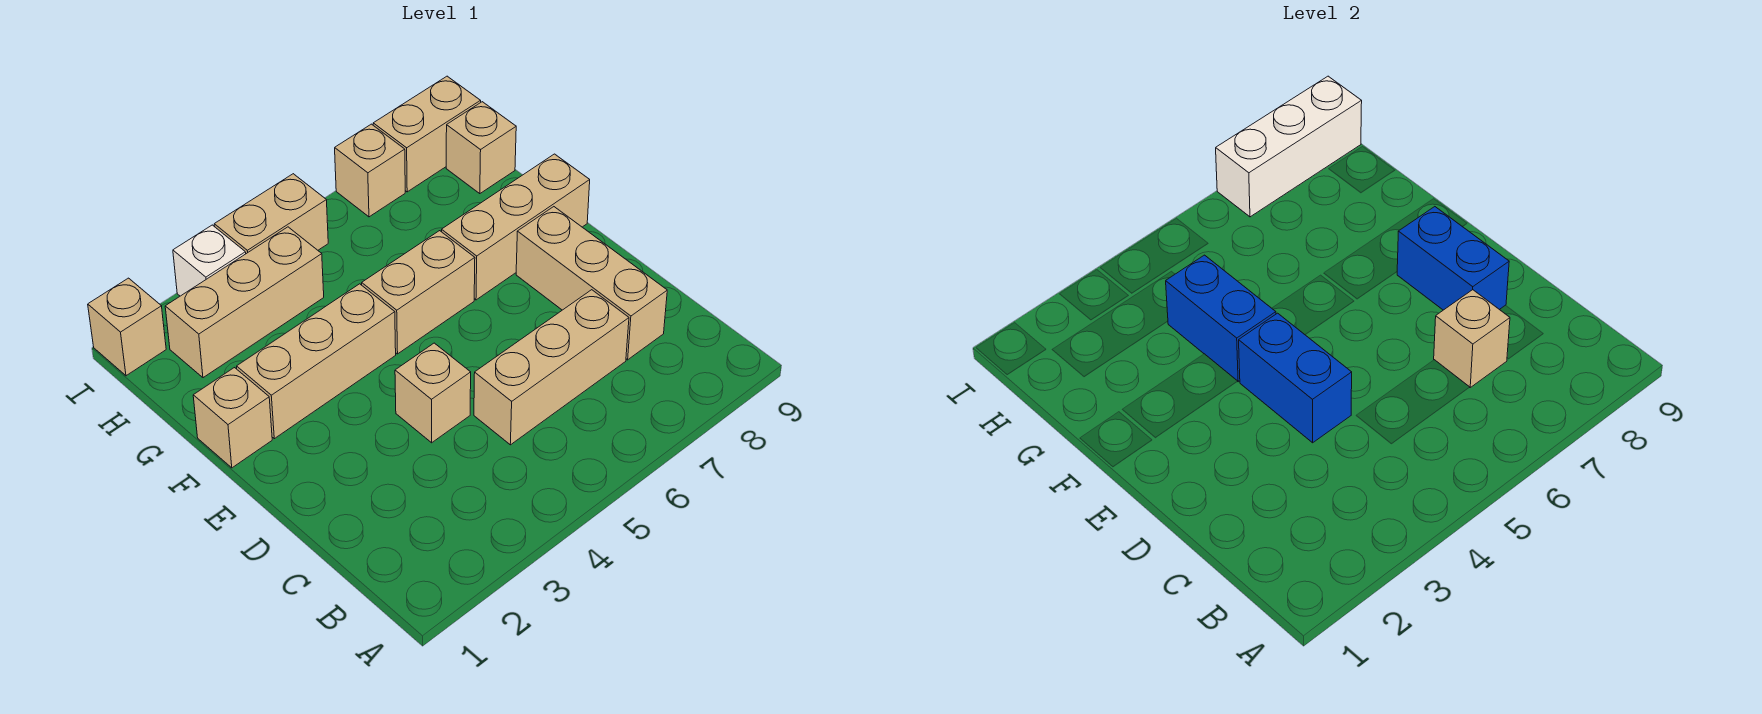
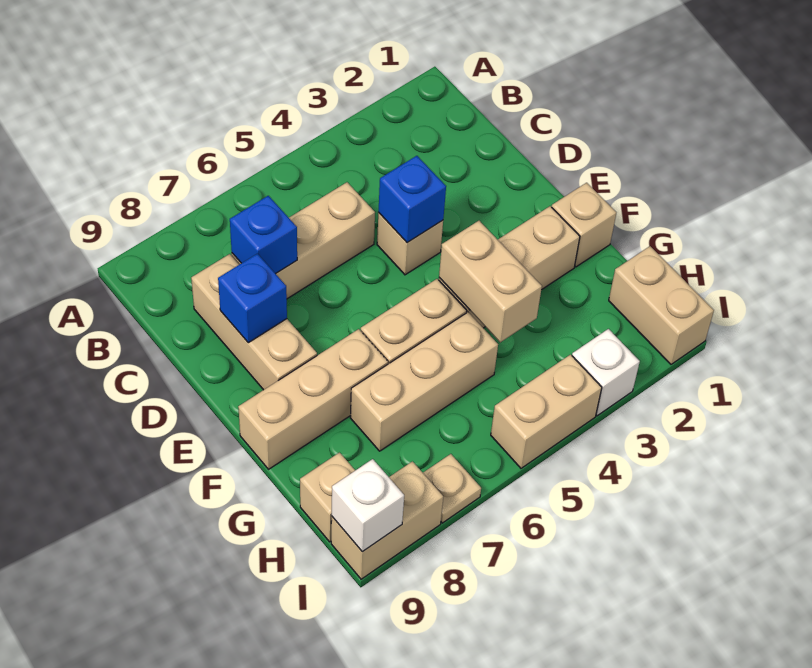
tan 1x1 brick [1434,290,1510,387] -> blue 1x1 brick [230,196,297,274]
blue 1x2 brick [1239,313,1352,443] -> blue 1x1 brick [378,156,446,243]
blue 1x2 brick [1397,207,1509,310] -> blue 1x1 brick [218,254,287,343]
blue 1x2 brick [1166,255,1276,382] -> tan 1x2 brick [439,221,542,342]
tan 1x3 brick [165,227,324,378] -> tan 1x3 brick moved to [351,312,498,451]
tan 1x1 brick [88,278,166,376] -> tan 1x2 brick [609,246,714,364]
tan 1x1 brick [335,124,405,217] -> tan 1x1 plate [423,454,481,523]
white 1x3 brick [1216,76,1362,217] -> white 1x1 brick [332,459,404,552]

